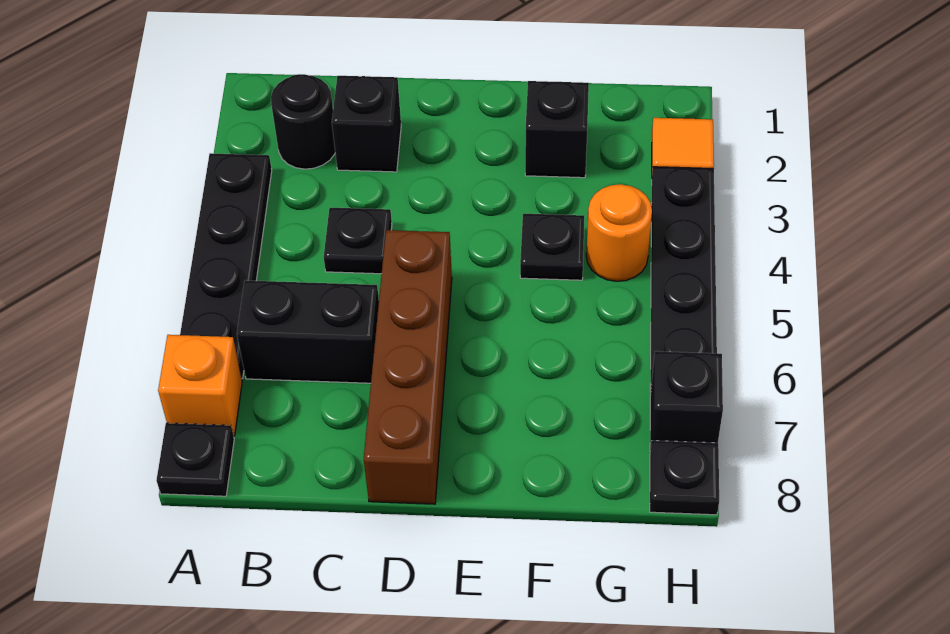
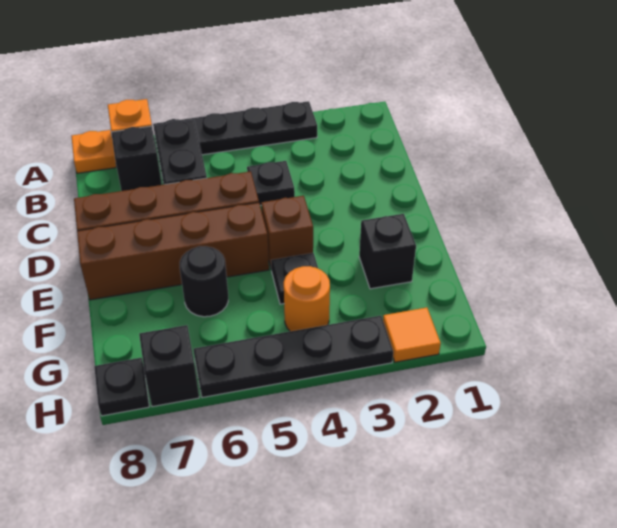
black 1x1 plate [157,423,234,496] -> orange 1x1 plate [71,130,116,173]
black 1x1 round brick [271,74,335,169] -> black 1x1 round brick moved to [180,246,228,317]
black 1x1 brick [332,76,401,172] -> black 1x1 brick moved to [111,126,162,191]
none -> brown 1x1 brick [261,196,313,267]
none -> brown 1x4 brick [77,203,269,300]

